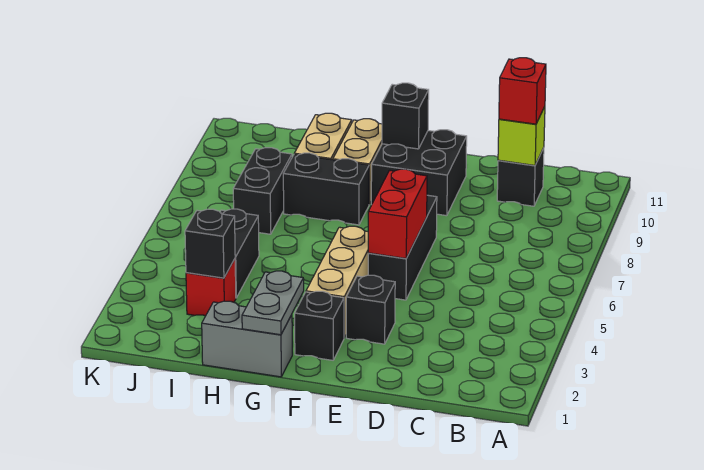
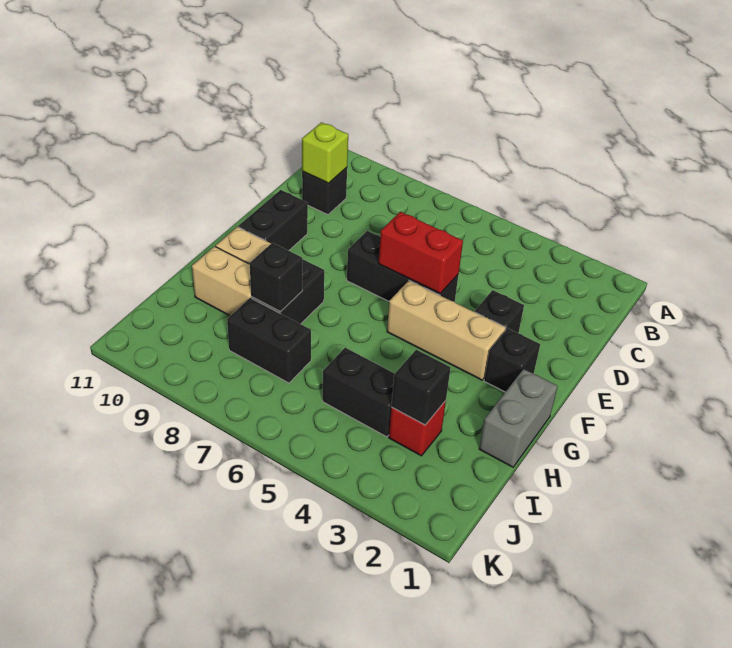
red 1x1 brick [499,58,546,124] -> none
black 2x2 brick [371,130,467,216] -> black 1x2 brick [239,190,308,251]
black 1x1 brick [382,83,429,149] -> black 1x1 brick moved to [250,243,302,312]
grey 1x2 plate [242,271,304,335] -> none

